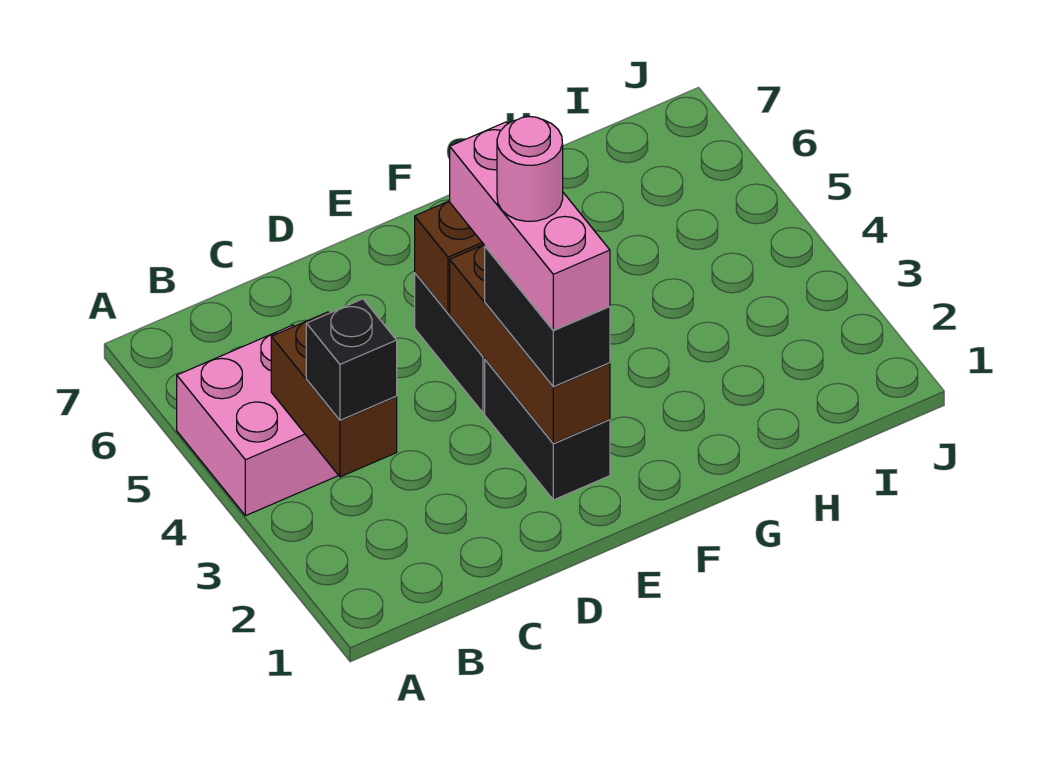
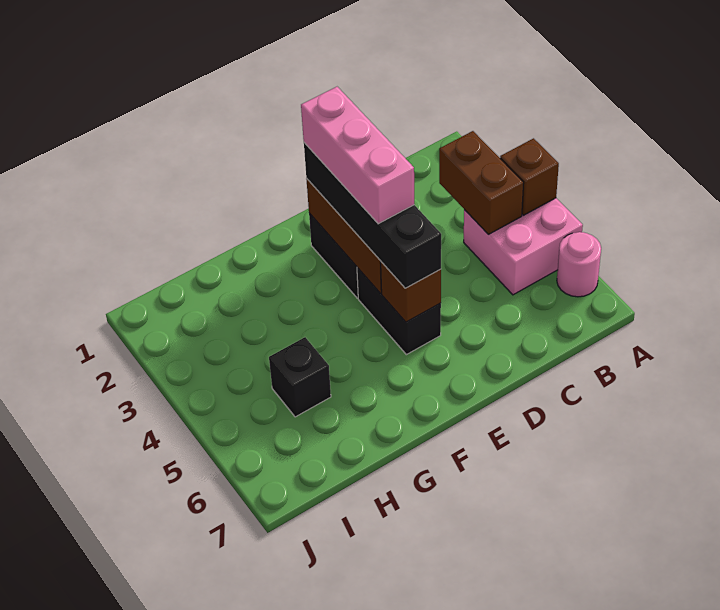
none -> brown 1x1 brick [500,138,559,215]
black 1x1 brick [306,299,397,420] -> black 1x1 brick moved to [269,337,331,417]
black 1x2 brick [485,247,610,387] -> black 1x4 brick [304,143,441,288]
pink 1x1 round brick [497,116,563,221] -> pink 1x1 round brick moved to [557,232,601,297]

